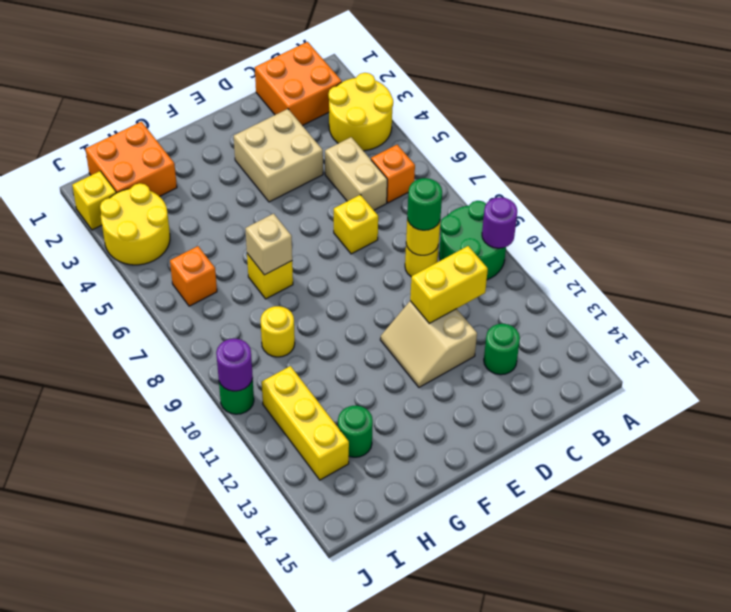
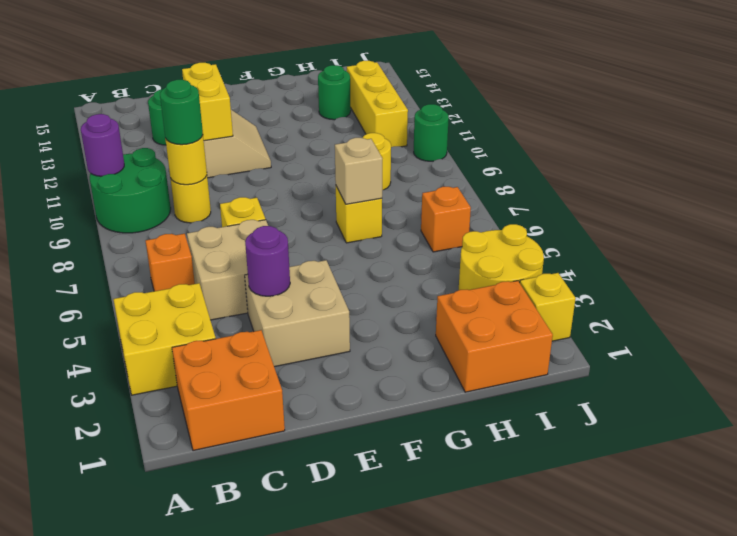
yellow 2x2 round brick [328,73,393,151] -> yellow 2x2 brick [113,283,216,395]
tan 1x2 brick [325,137,387,210] -> tan 2x2 brick [187,220,268,320]
yellow 1x2 brick [410,246,488,323] -> yellow 1x2 brick turned to [182,63,233,141]
purple 1x1 round brick [216,339,253,391] -> purple 1x1 round brick moved to [245,226,290,296]

